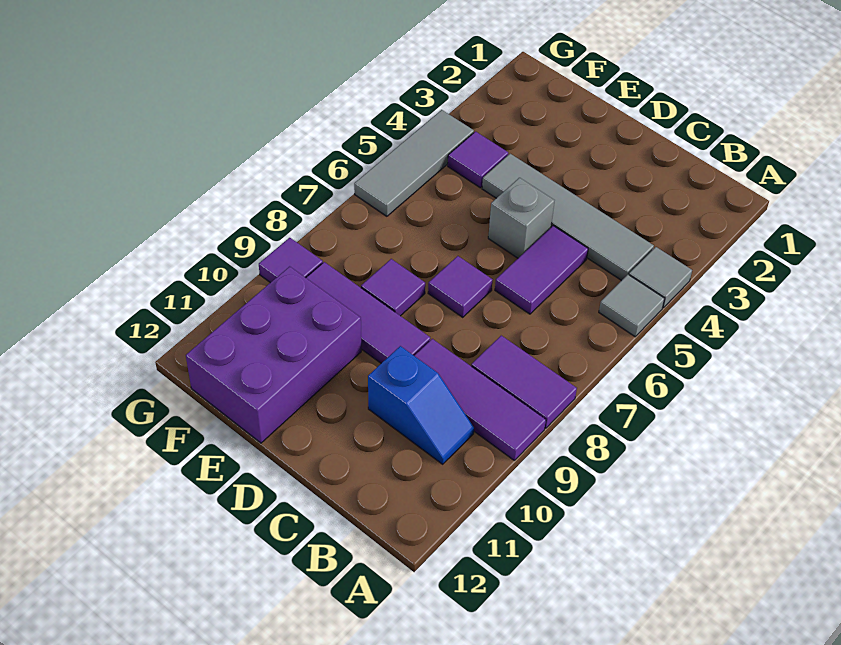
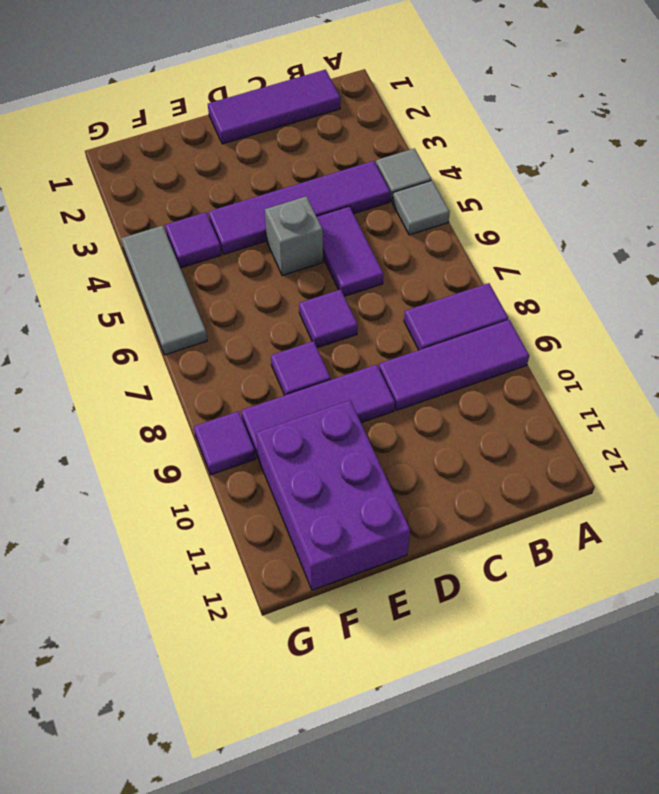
none -> purple 1x3 tile [208,70,341,144]
grey 1x4 tile [482,154,654,281] -> purple 1x4 tile [208,161,390,254]
blue 1x2 slope [368,346,474,464] -> none

